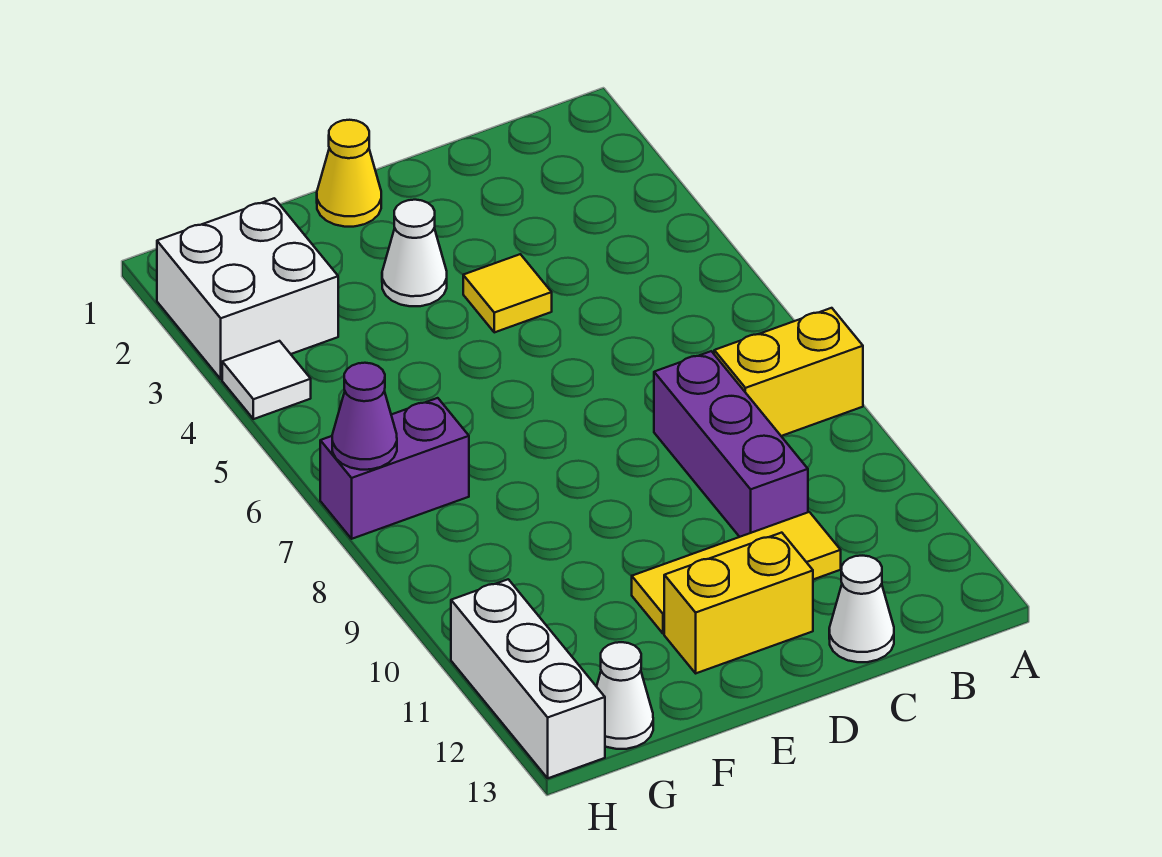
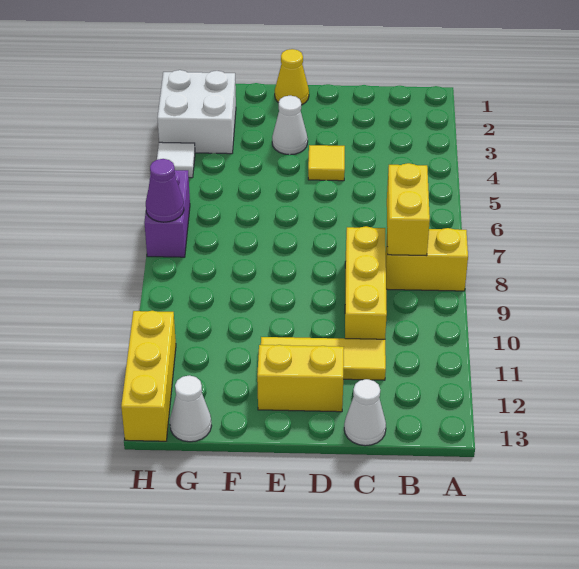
none -> yellow 1x2 brick [387,163,430,256]
purple 1x3 brick [654,351,808,537] -> yellow 1x3 brick [345,226,387,339]
purple 1x2 brick [320,398,469,539] -> purple 1x2 brick turned to [144,170,190,257]
white 1x3 brick [451,579,605,778] -> yellow 1x3 brick [121,311,176,441]

